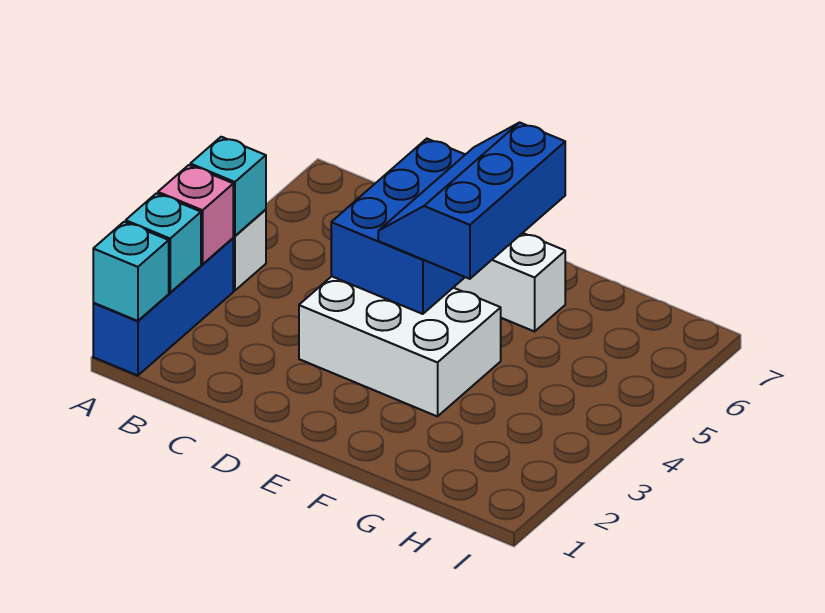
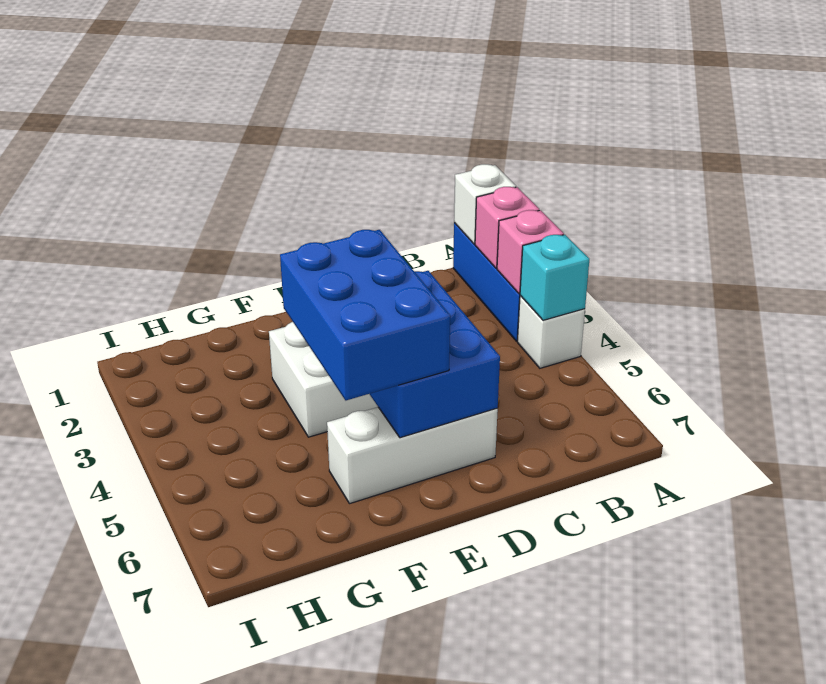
cyan 1x1 brick [93,222,169,321] -> white 1x1 brick [454,164,516,244]
cyan 1x1 brick [126,193,201,292] -> pink 1x1 brick [475,187,539,268]
blue 2x3 slope [378,122,565,279] -> blue 2x3 brick [280,230,450,400]

